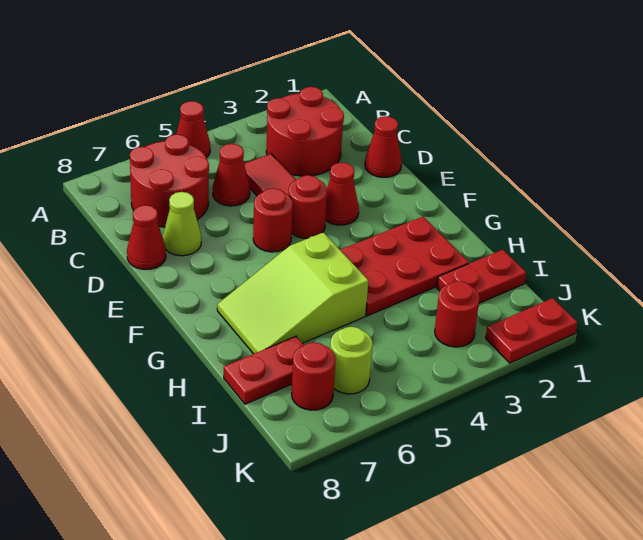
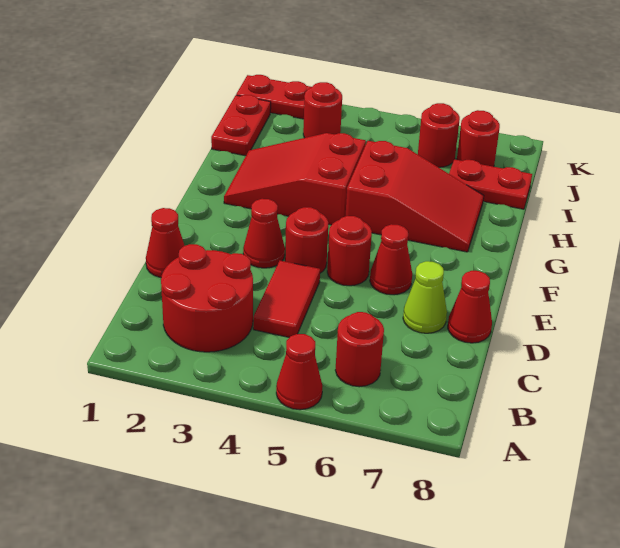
red 2x2 round brick [130,134,209,227] -> red 1x1 round brick [335,312,384,387]
red 1x1 cone [213,144,250,206] -> red 1x1 cone moved to [370,224,412,295]
red 2x3 plate [341,216,469,316] -> red 2x3 slope [224,133,366,225]
lime 2x3 slope [217,232,368,354] -> red 2x3 slope [346,141,484,252]
red 1x2 plate [437,250,526,303] -> red 1x2 plate turned to [211,95,271,156]
lime 1x1 round brick [330,327,373,394] -> red 1x1 round brick [418,103,460,167]

